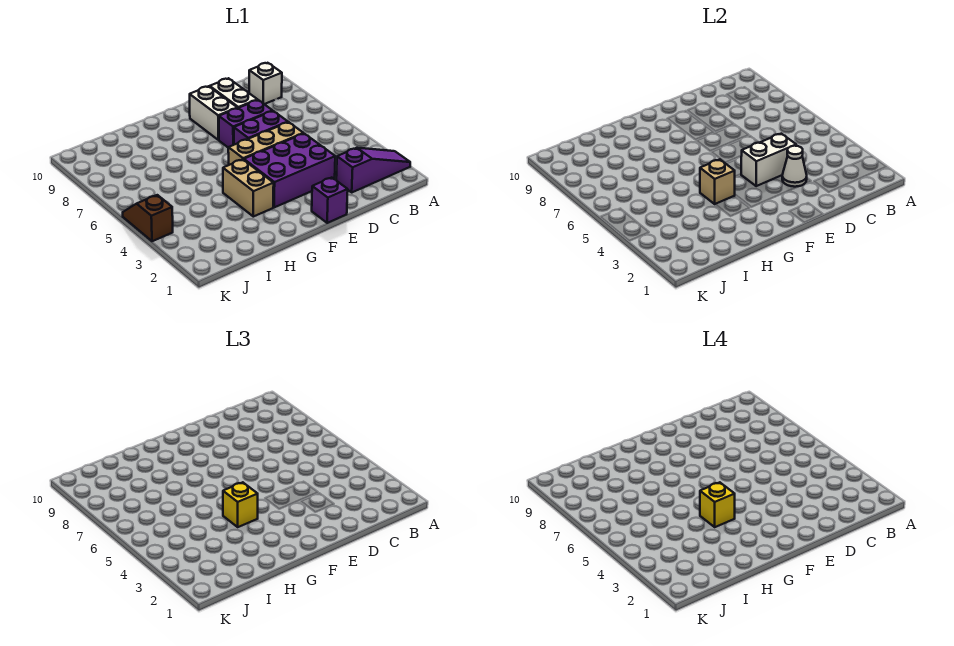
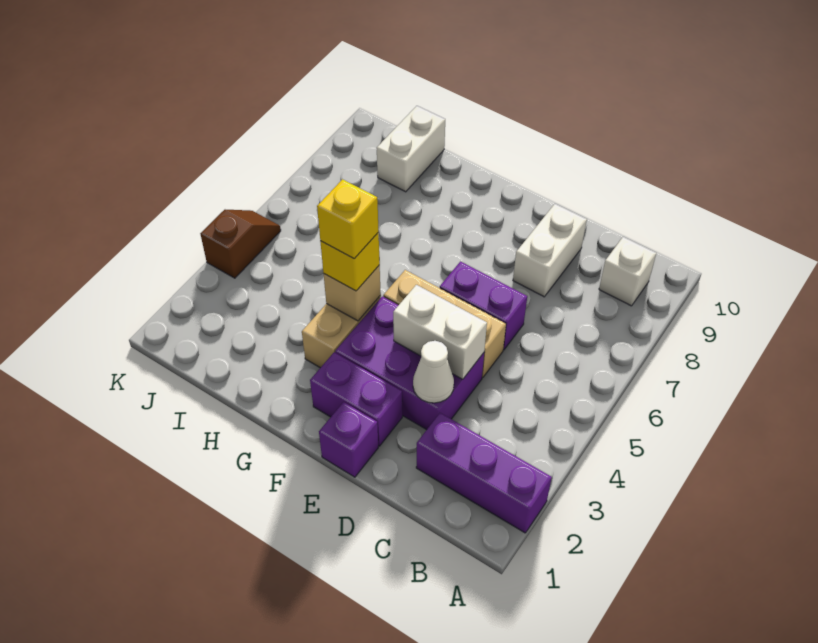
purple 1x3 slope [336,148,410,192] -> purple 1x3 brick [416,413,552,533]
purple 1x2 brick [219,100,272,147] -> purple 1x2 brick moved to [310,352,402,446]
white 1x2 brick [190,86,237,140] -> white 1x2 brick moved to [377,106,445,192]

